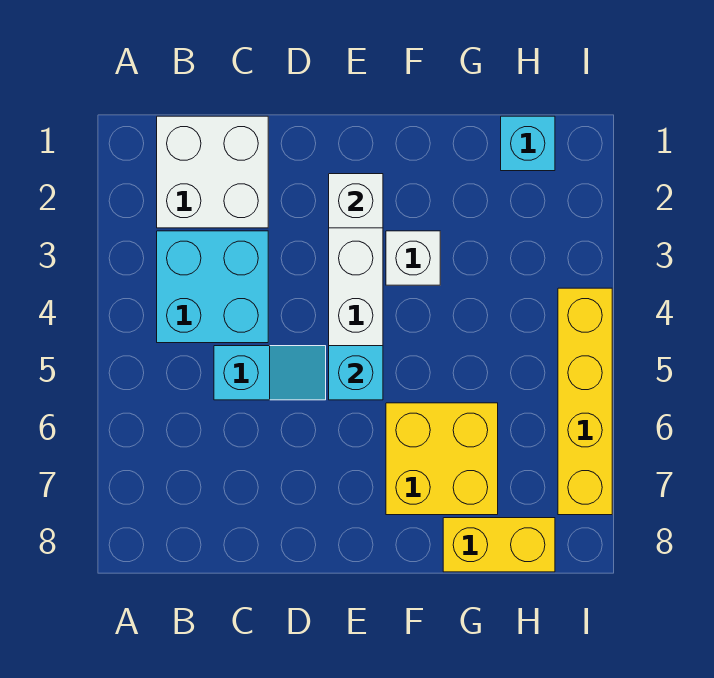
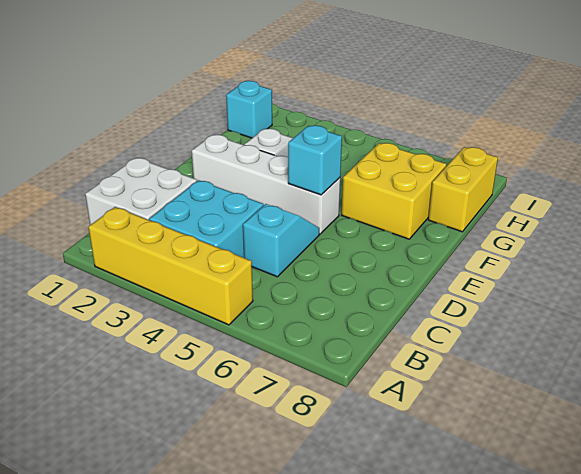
white 1x1 brick [329,174,383,228] -> none
yellow 1x4 brick [558,288,612,515] -> yellow 1x4 brick moved to [88,207,253,325]

